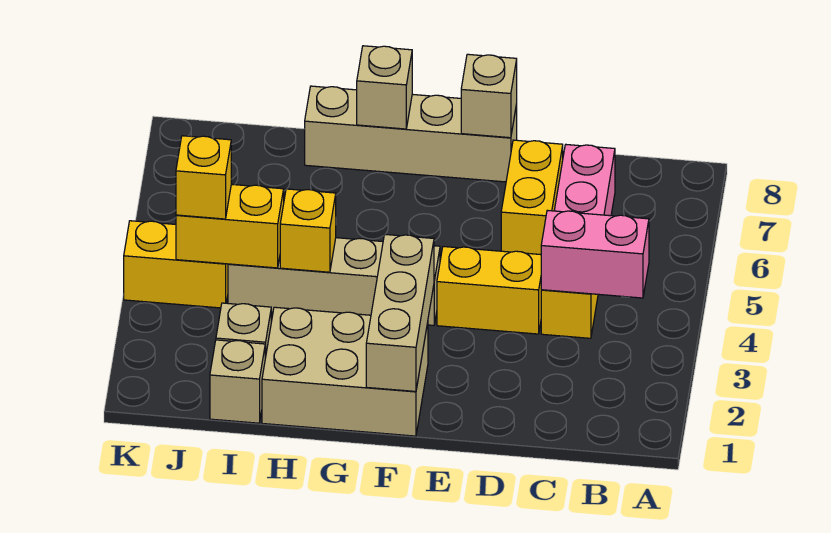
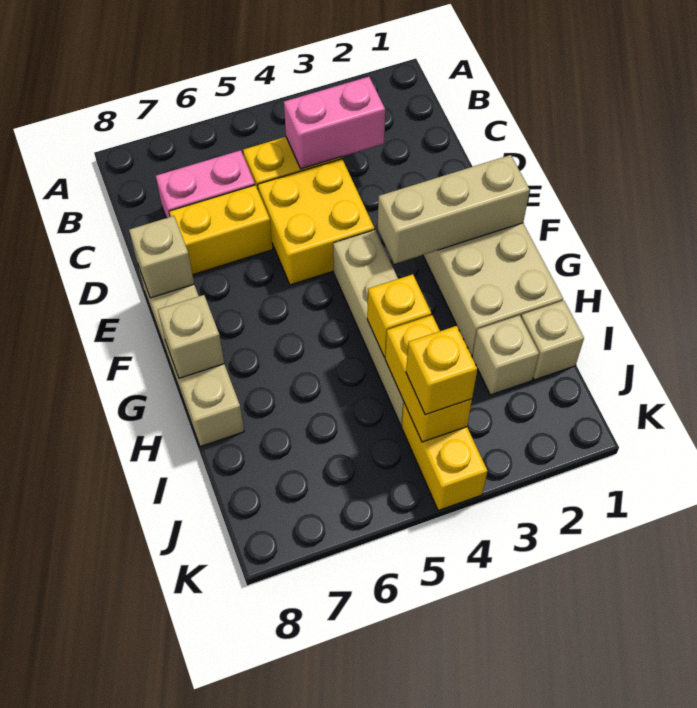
pink 1x2 brick [541,210,649,298] -> pink 1x2 brick turned to [284,77,385,169]
yellow 1x2 brick [437,247,541,334] -> yellow 2x2 brick [258,159,375,285]

